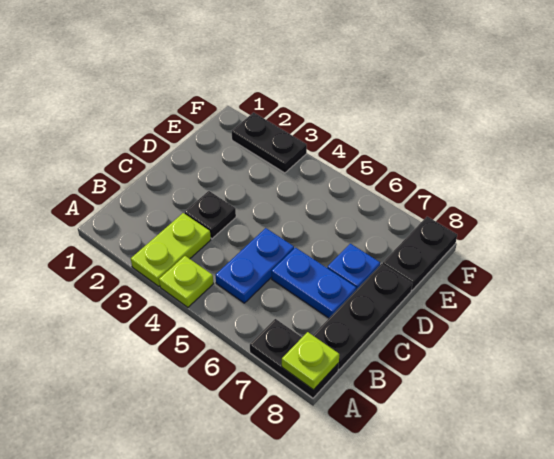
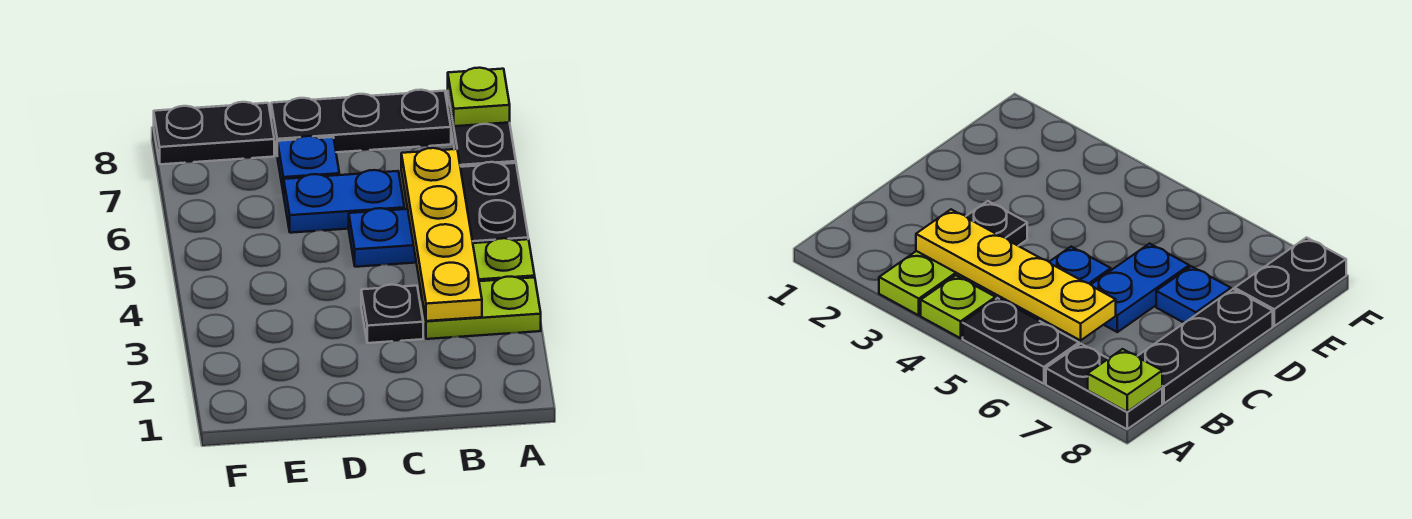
none -> yellow 1x4 plate [401,148,482,321]
blue 1x2 plate [272,248,356,318] -> blue 1x2 plate turned to [284,170,404,233]
black 1x2 plate [232,112,307,173] -> black 1x2 plate moved to [460,162,528,243]

